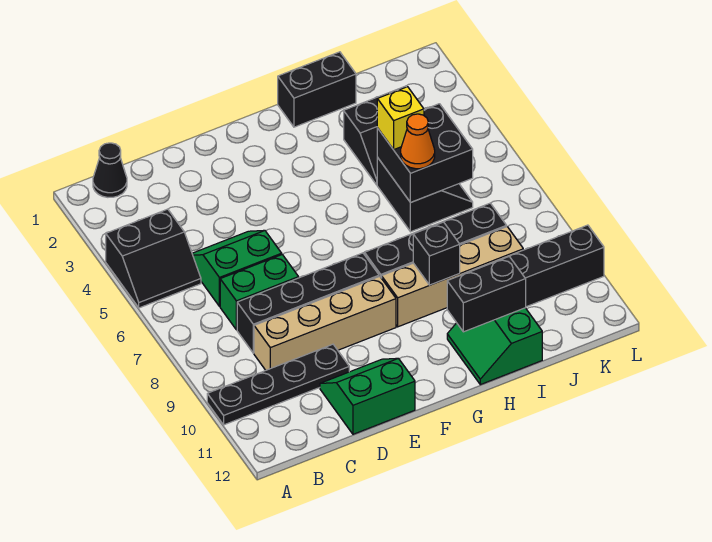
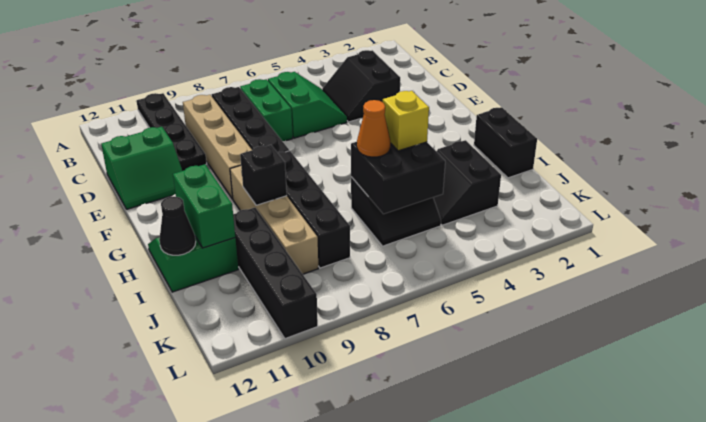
black 2x2 slope [106,209,201,308] -> black 2x2 slope moved to [322,50,400,122]
black 1x1 cone [93,143,127,197] -> black 1x1 cone moved to [159,196,196,255]
green 2x2 slope [320,358,415,434] -> green 2x2 slope turned to [101,127,182,209]
black 1x2 brick [447,257,526,332] -> green 1x2 brick [173,164,235,248]

